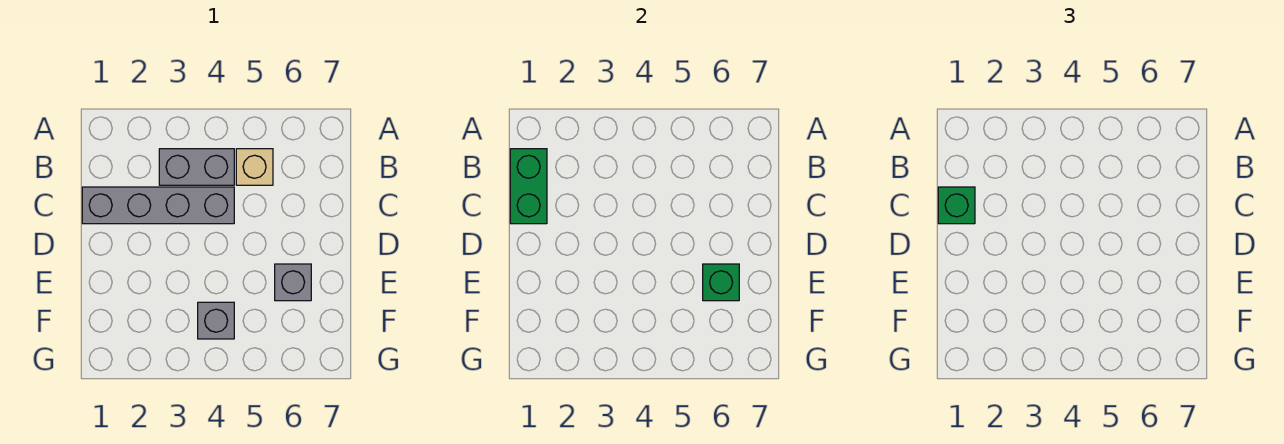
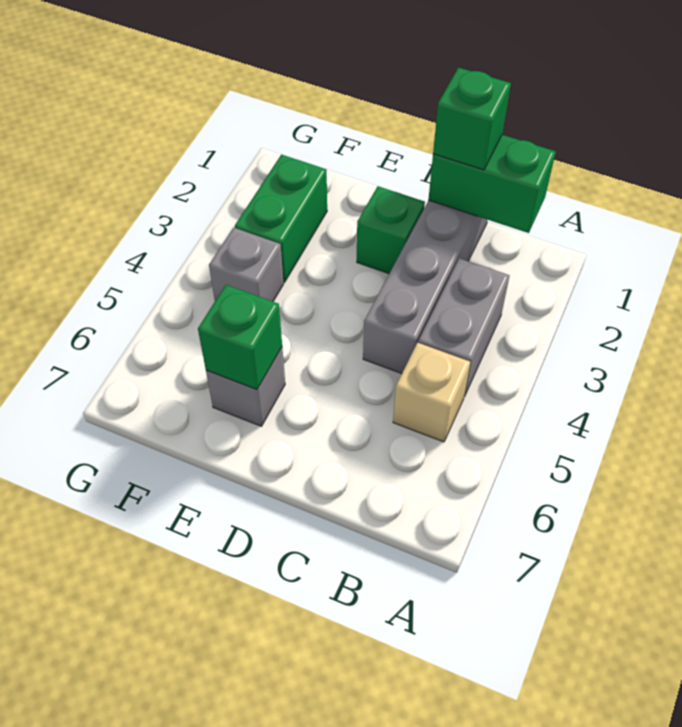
none -> green 1x1 brick [357,186,425,274]
none -> green 1x2 brick [235,155,327,282]

